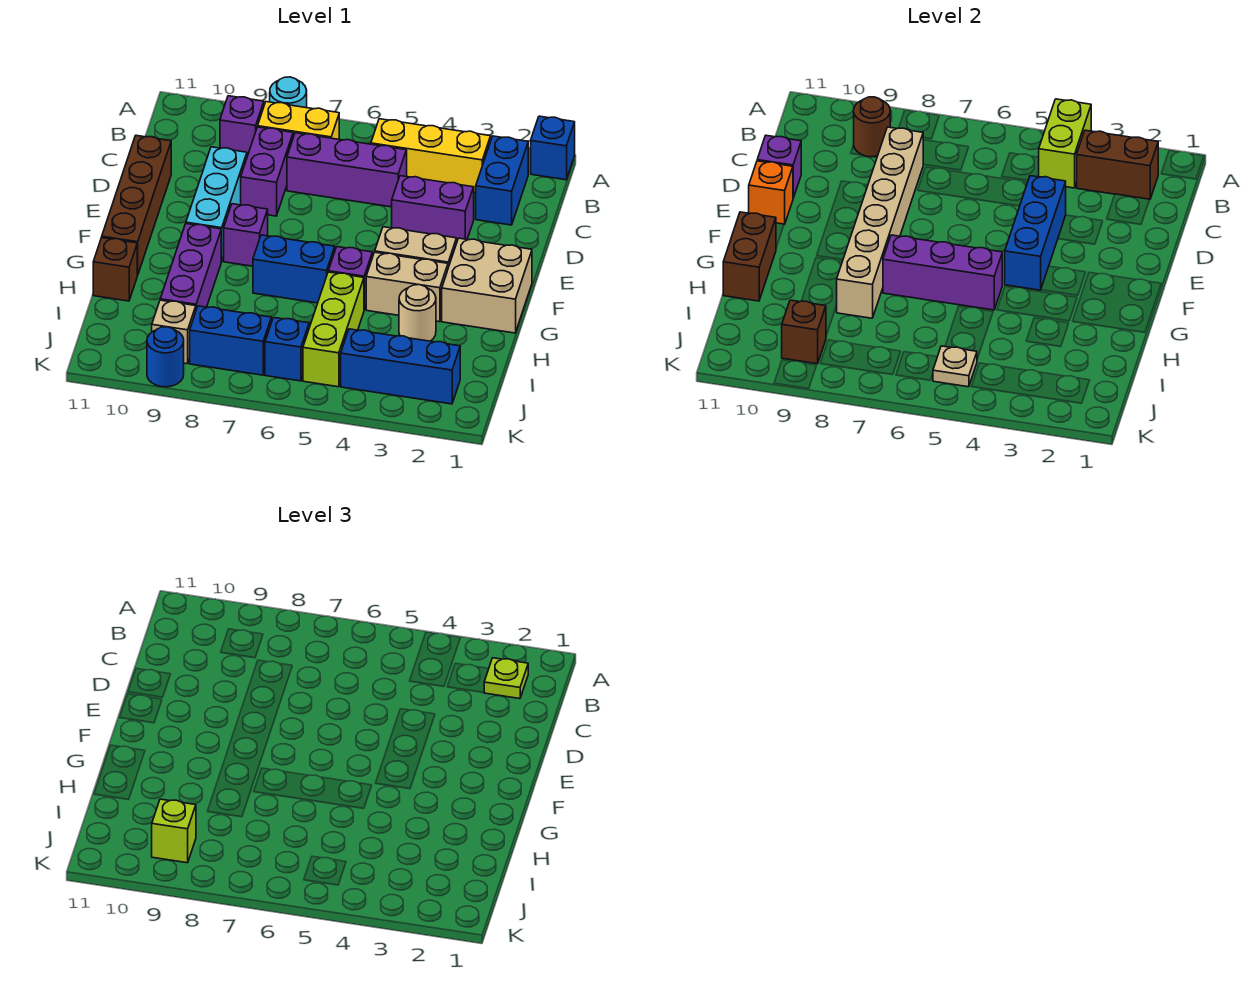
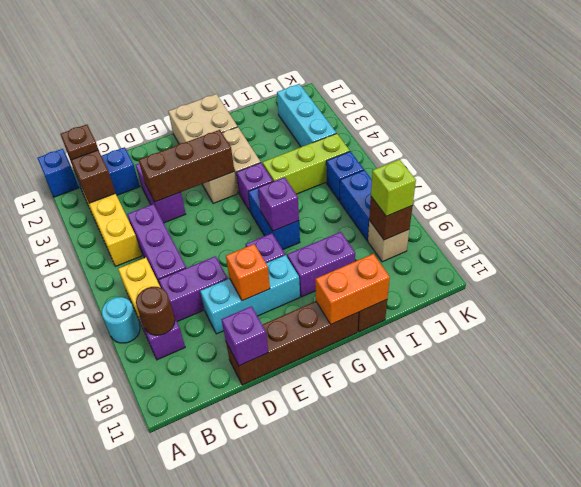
lime 1x2 brick [1039,99,1091,188] -> none
lime 1x1 plate [484,658,528,699] -> brown 1x1 plate [60,125,98,160]
tan 1x6 brick [837,127,924,318] -> none
blue 1x3 brick [1005,176,1066,290] -> brown 1x3 brick [139,130,234,202]
orange 1x1 brick [749,161,793,224] -> orange 1x1 brick moved to [226,244,270,301]
purple 1x3 brick [883,235,1002,310] -> purple 1x1 brick [258,177,299,231]
purple 1x3 brick [160,224,222,309] -> purple 1x2 brick [287,232,355,297]
brown 1x2 brick [723,212,776,301] -> orange 1x2 brick [315,254,390,324]
tan 1x1 round brick [399,285,436,341] -> none
blue 1x3 brick [341,329,460,404] -> cyan 1x3 brick [277,84,336,147]
tan 1x1 plate [933,346,977,387] -> none
blue 1x1 round brick [147,327,184,387] -> none

